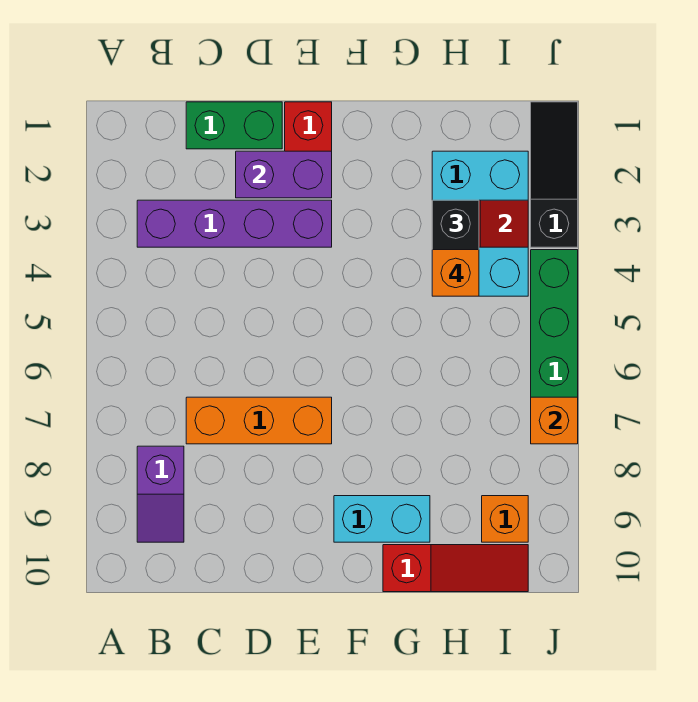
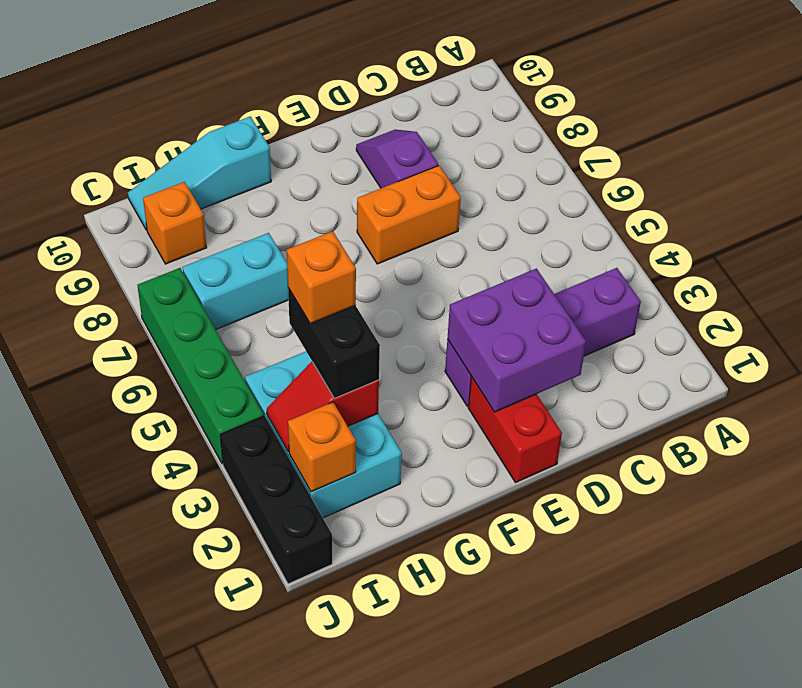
purple 1x2 slope [137,446,184,542] -> purple 1x2 slope moved to [356,130,438,188]
green 1x2 brick [186,102,282,149] -> none
orange 1x3 brick [186,397,332,444] -> orange 1x2 brick [357,166,461,264]
purple 1x2 brick [236,151,332,198] -> purple 2x2 brick [447,269,586,412]
cyan 1x2 brick [334,496,430,542] -> cyan 1x2 brick moved to [183,233,289,329]
red 1x3 slope [383,545,528,592] -> cyan 1x3 slope [128,116,271,230]
black 1x3 slope [531,102,578,247] -> black 1x3 brick [220,416,332,584]
orange 1x1 brick [531,397,578,444] -> orange 1x1 brick moved to [288,402,356,492]

